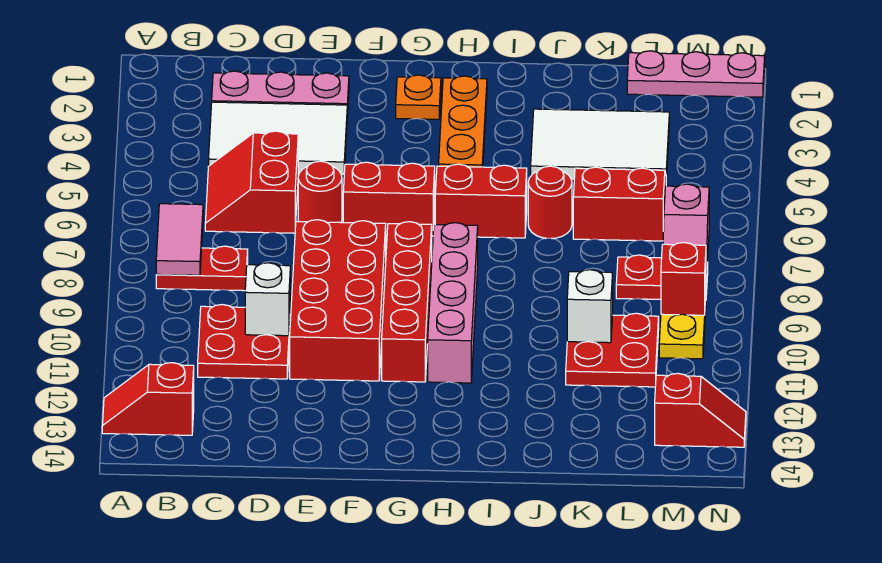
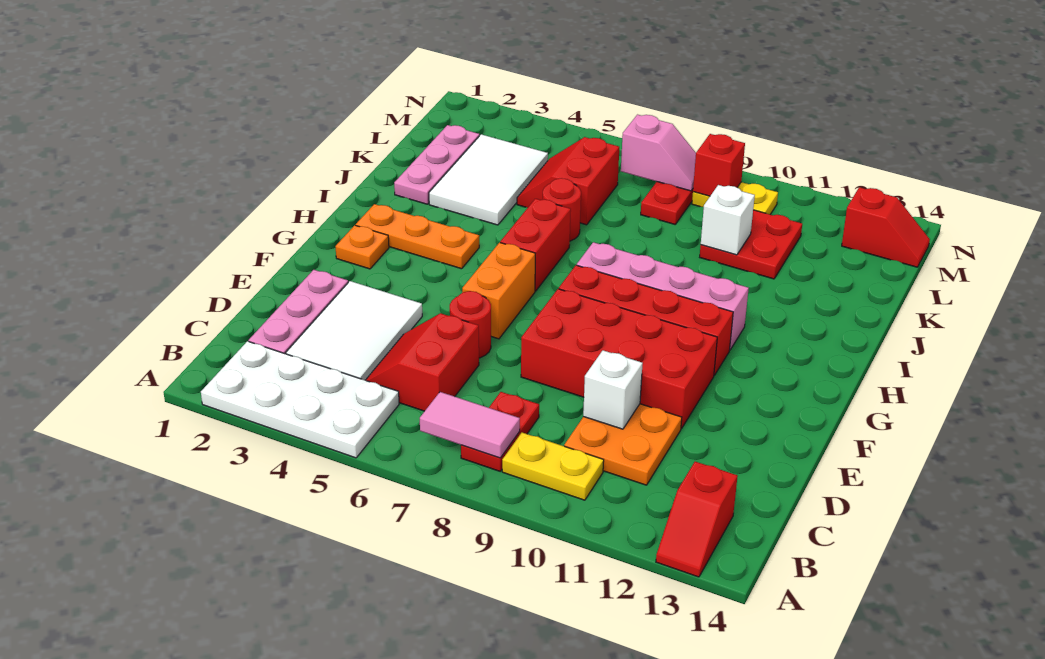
none -> white 2x4 plate [201,341,399,458]
none -> yellow 1x2 plate [502,433,604,500]
red 2x2 slope [205,131,298,233] -> red 2x2 slope turned to [366,313,479,411]
red 2x2 plate [198,305,290,379] -> orange 2x2 plate [564,404,682,485]
red 1x2 brick [343,162,435,236] -> orange 1x2 brick [462,243,535,339]
pink 1x3 plate [627,51,765,97] -> pink 1x3 plate moved to [394,125,479,204]
red 1x2 slope [655,373,746,447] -> red 1x2 slope turned to [842,187,930,267]

